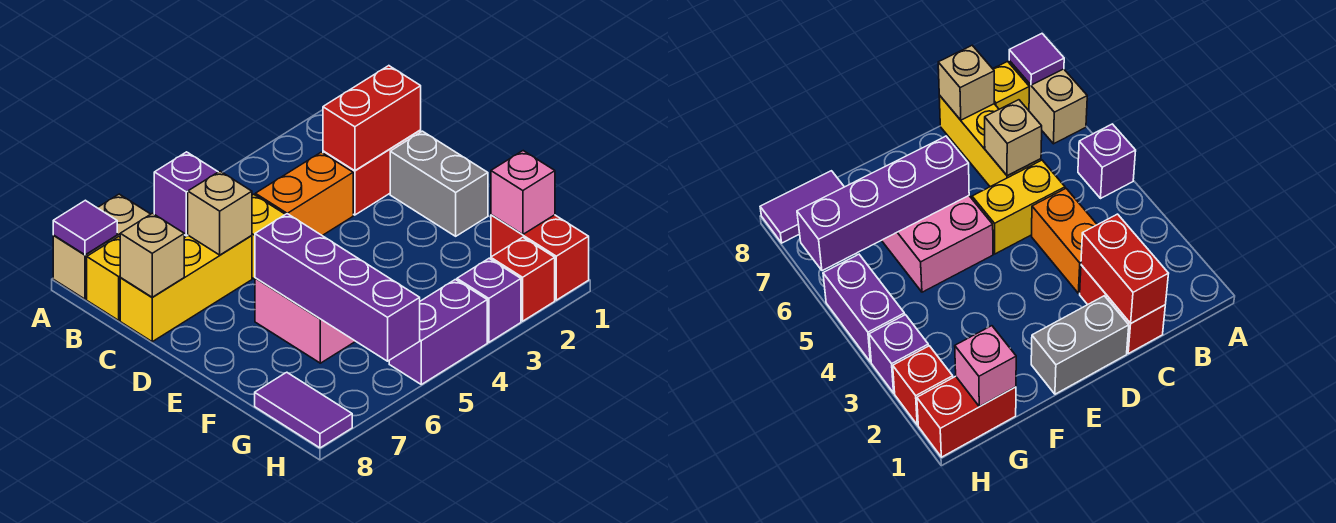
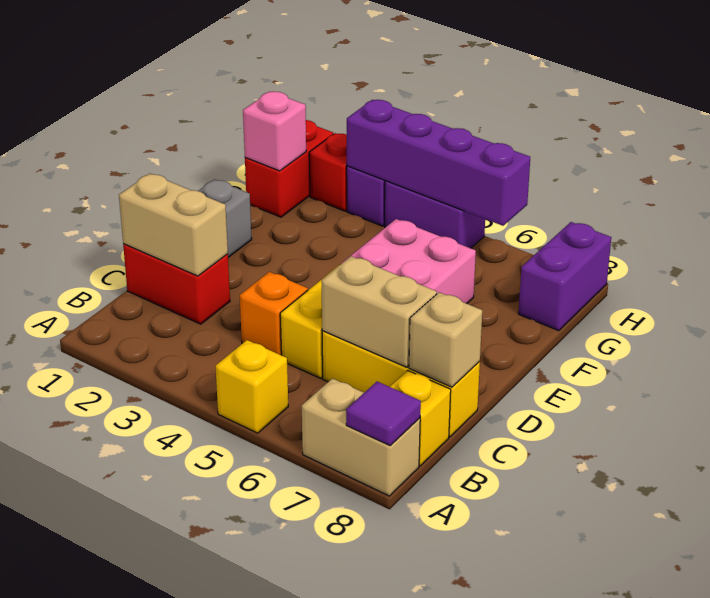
purple 1x1 brick [154,152,218,236] -> yellow 1x1 brick [215,340,288,433]
red 1x2 brick [323,66,421,171] -> tan 1x2 brick [119,174,228,276]
orange 1x2 brick [255,152,353,235] -> orange 1x1 brick [240,272,308,355]
tan 1x1 brick [188,171,252,255] -> tan 1x2 brick [322,256,437,367]
purple 1x4 brick [255,214,420,361] -> purple 1x4 brick turned to [347,100,530,226]
purple 1x2 tile [255,372,352,448] -> purple 1x2 brick [518,222,611,331]

